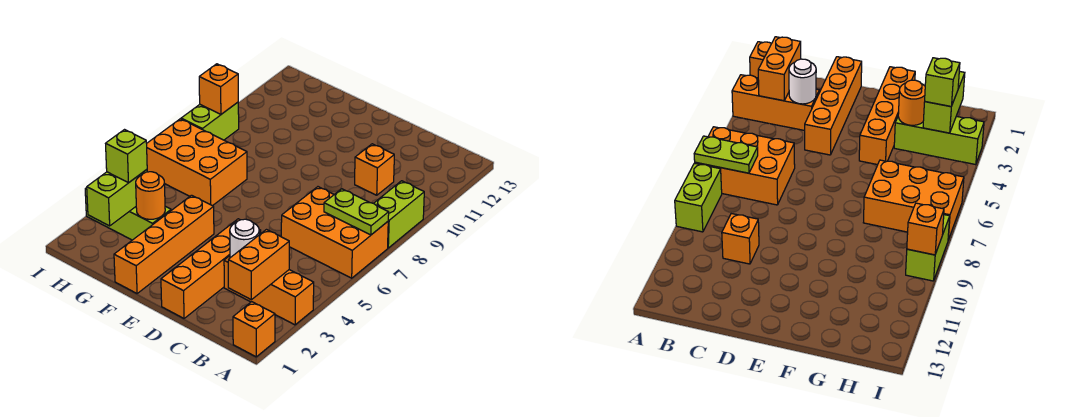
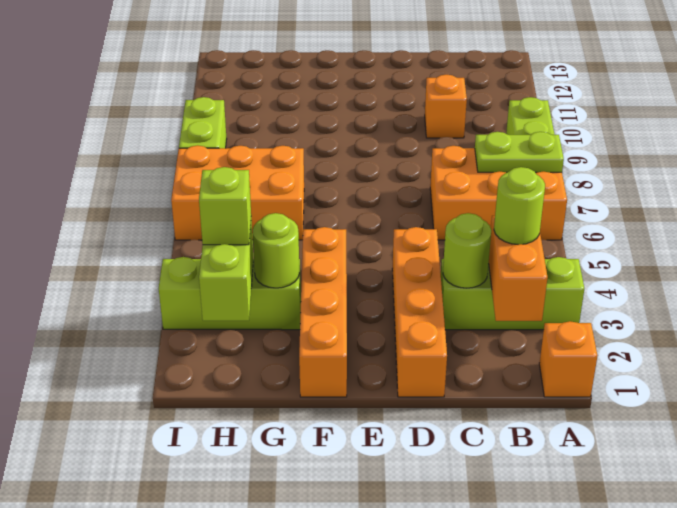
orange 1x3 brick [224,256,314,325] -> lime 1x3 brick [441,257,584,330]
none -> lime 1x1 round brick [494,167,545,245]
white 1x1 round brick [230,219,259,258] -> lime 1x1 round brick [443,213,491,288]
orange 1x1 round brick [136,172,165,219] -> lime 1x1 round brick [253,213,299,288]
orange 1x1 brick [199,64,238,114] -> none

